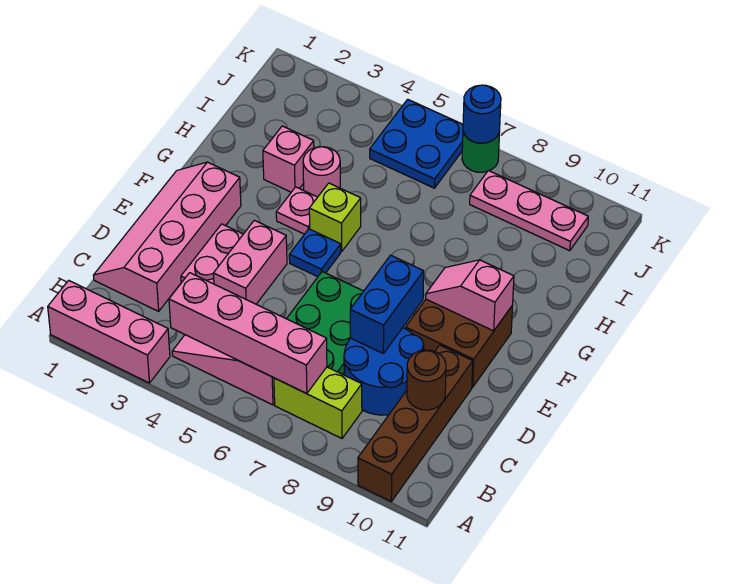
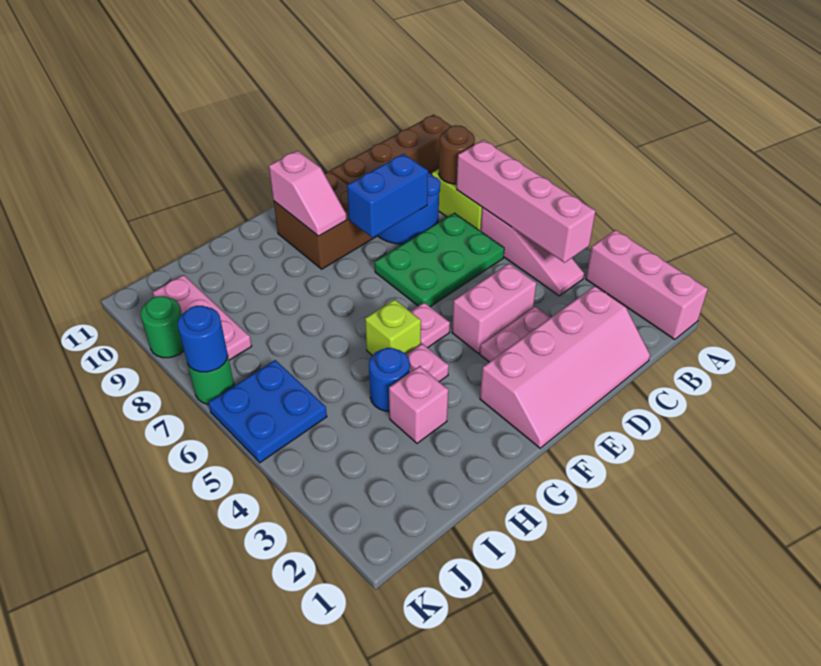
brown 1x1 round brick [407,350,446,410] -> brown 1x1 round brick moved to [439,125,475,184]
blue 1x1 plate [289,229,341,277] -> pink 1x1 plate [410,303,450,348]
pink 1x1 round brick [303,147,340,197] -> blue 1x1 round brick [369,348,410,411]
none -> green 1x1 round brick [141,296,184,358]

